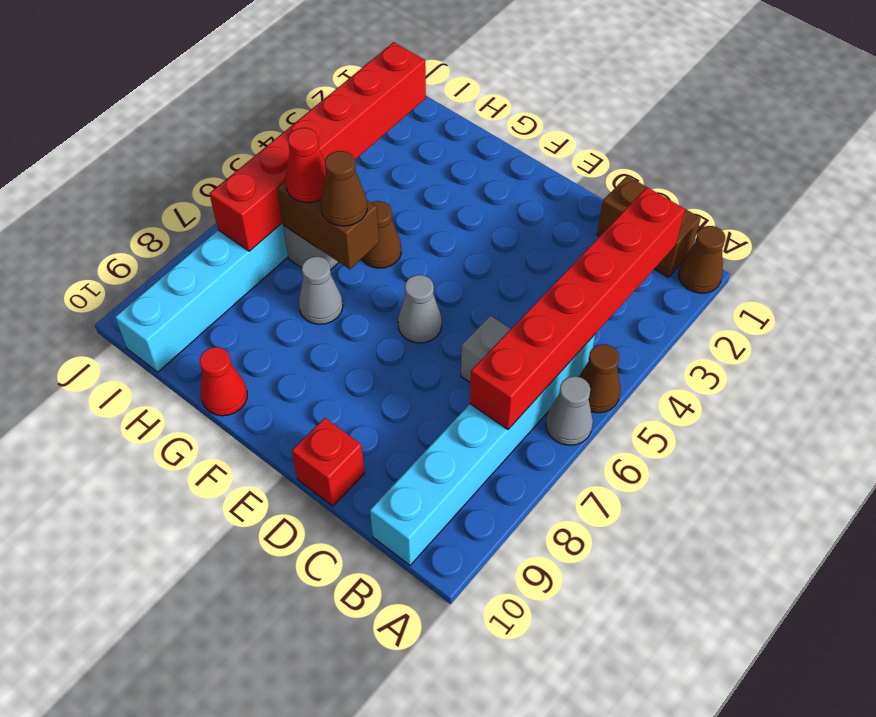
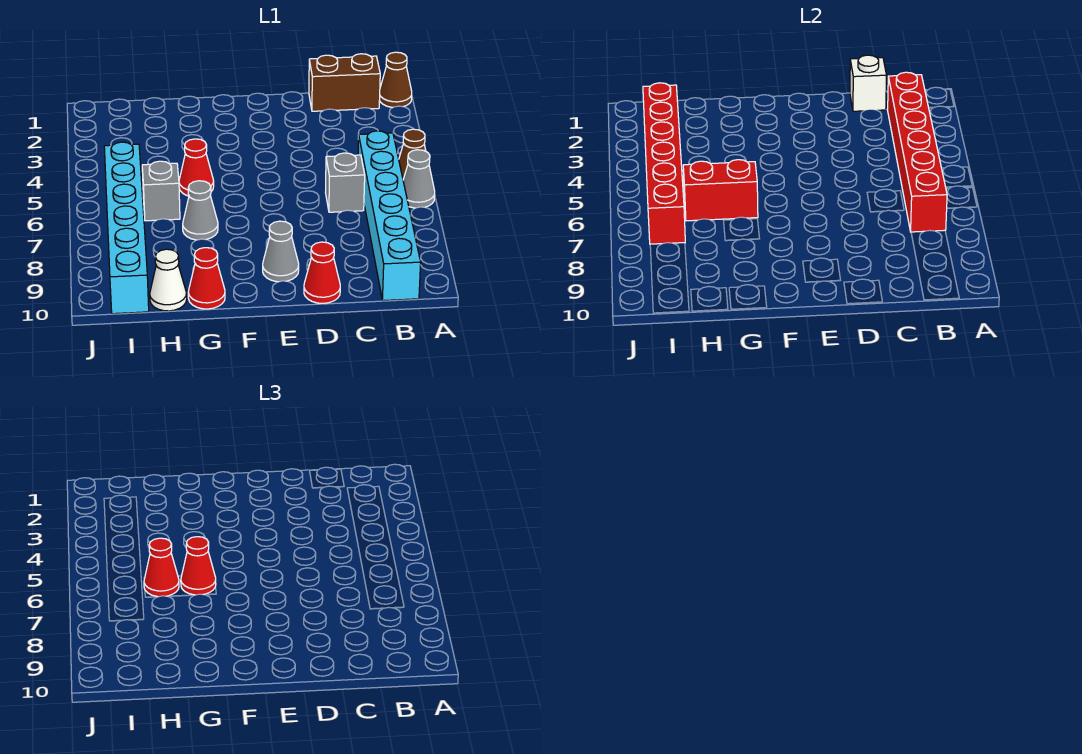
none -> white 1x1 brick [850,55,887,111]
red 1x1 brick [292,418,364,506] -> red 1x1 cone [304,242,340,303]
grey 1x1 cone [398,275,442,343] -> grey 1x1 cone moved to [263,221,299,282]
brown 1x1 cone [362,201,401,268] -> red 1x1 cone [179,139,214,196]
brown 1x2 brick [277,181,379,269] -> red 1x2 brick [683,160,758,221]
brown 1x1 cone [321,151,367,226] -> red 1x1 cone [181,537,216,595]
none -> white 1x1 cone [150,249,187,311]

